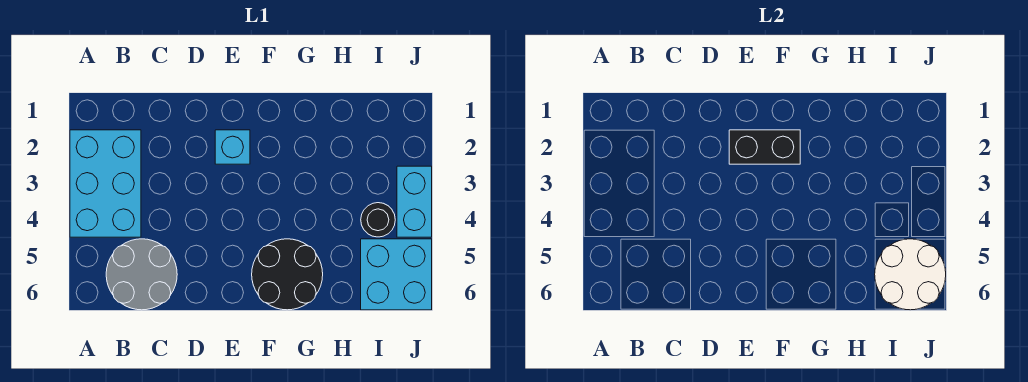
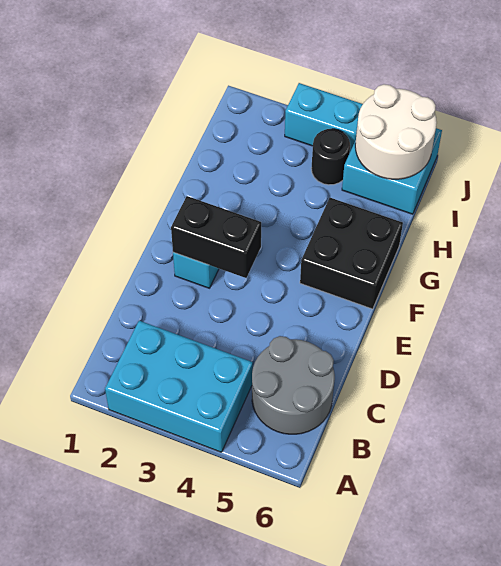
black 1x2 brick [729,130,800,164] -> black 1x2 brick turned to [171,196,261,278]
black 2x2 round brick [252,239,323,310] -> black 2x2 brick [300,198,403,309]

